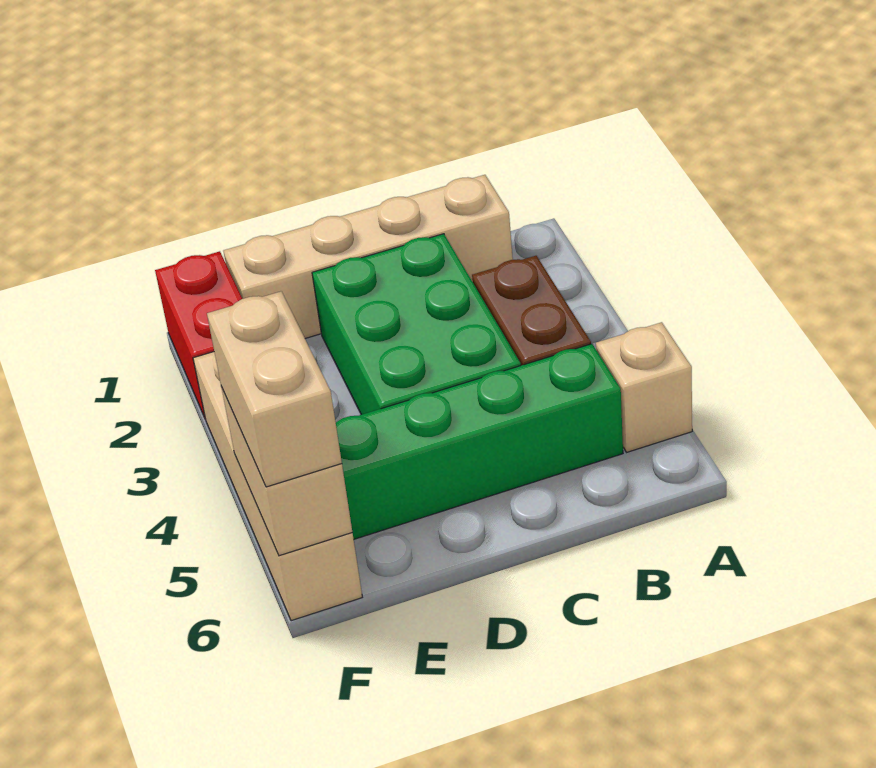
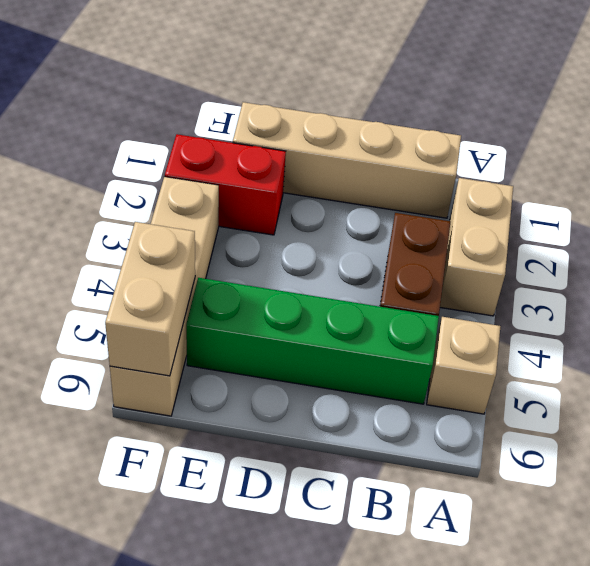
green 2x3 brick [312,234,521,415] -> none
red 1x2 brick [155,251,242,417] -> red 1x2 brick turned to [165,134,286,235]
tan 1x2 brick [207,291,342,487] -> tan 1x2 brick moved to [440,178,513,316]

